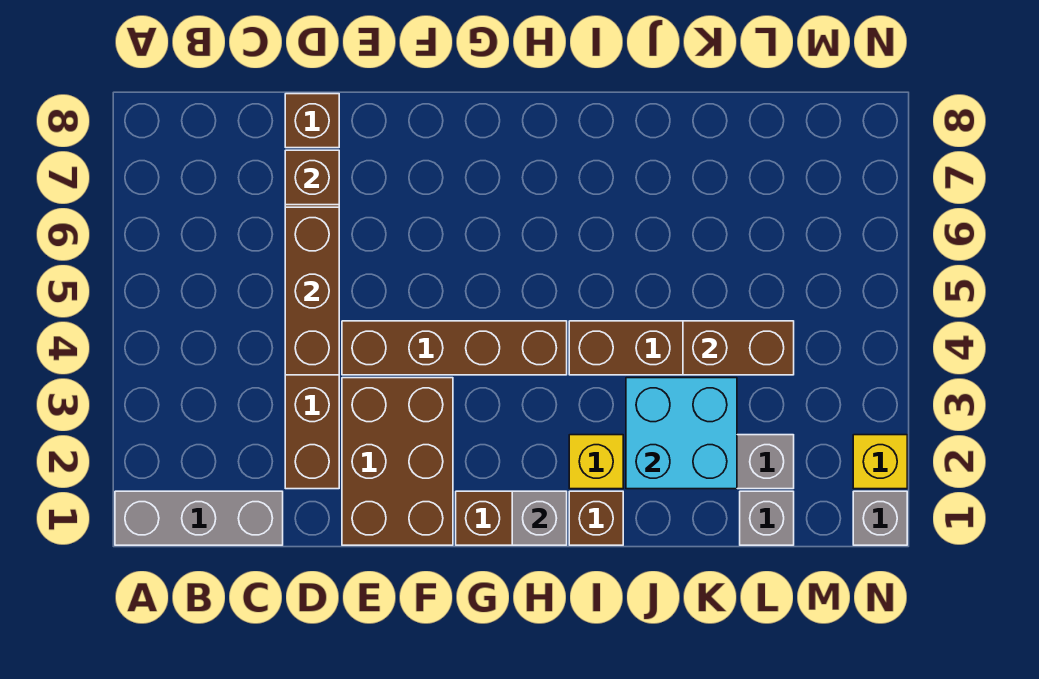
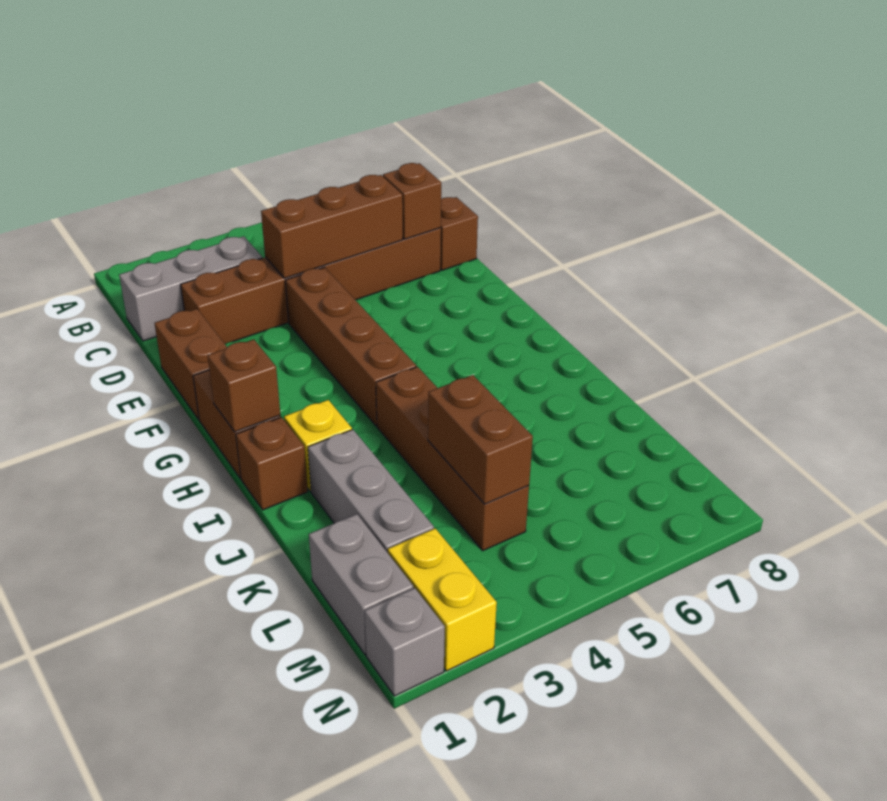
grey 1x3 brick [115,491,283,545] -> grey 1x3 brick turned to [119,236,262,341]
brown 2x3 brick [342,378,453,545] -> brown 1x2 brick [154,309,227,419]
grey 1x1 brick [512,491,567,545] -> brown 1x1 brick [208,339,280,432]
cyan 2x2 brick [626,378,737,489] -> none
grey 1x1 brick [740,491,794,545] -> grey 1x2 brick [309,514,413,655]
yellow 1x1 brick [853,435,907,489] -> yellow 1x2 brick [388,528,497,671]

